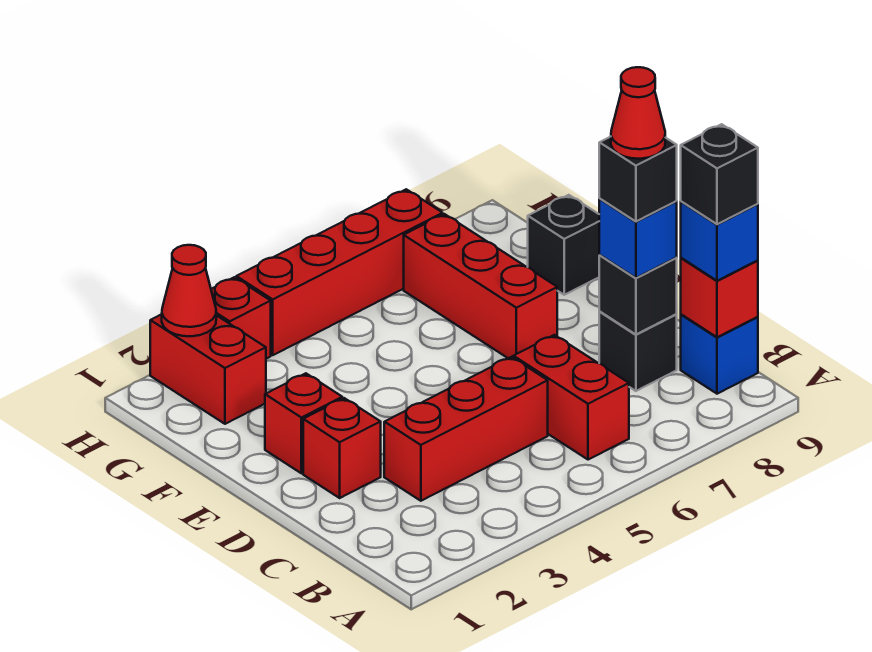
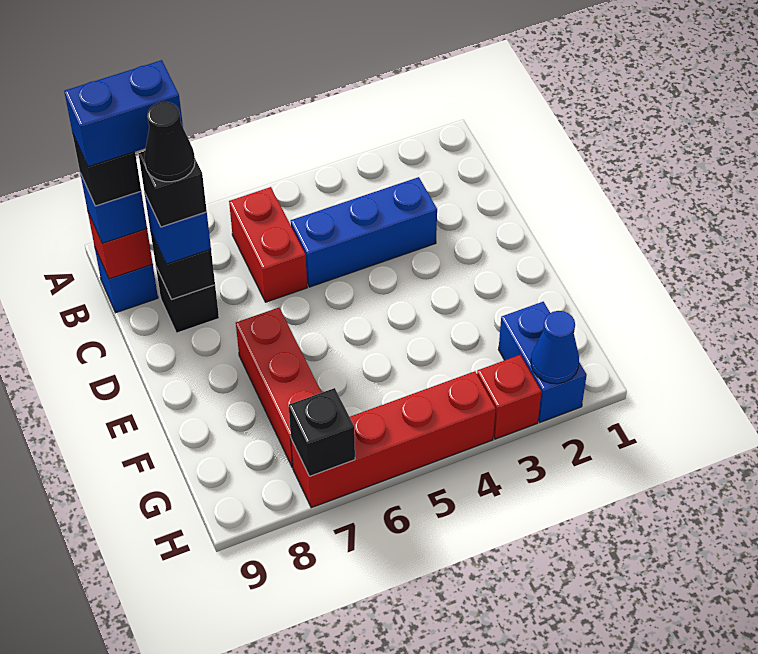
none -> blue 1x2 brick [64,60,183,167]
red 1x3 brick [384,357,548,501] -> blue 1x3 brick [291,177,437,287]
red 1x1 cone [611,67,665,159] -> black 1x1 cone [144,102,195,182]
red 1x1 brick [303,398,381,498] -> none
red 1x1 brick [265,373,342,473] -> none
black 1x1 brick [528,195,599,295] -> black 1x1 brick moved to [289,388,355,476]
red 1x2 brick [150,314,266,424] -> blue 1x2 brick [499,302,587,422]
red 1x1 cone [162,245,216,336] -> blue 1x1 cone [531,311,579,384]

